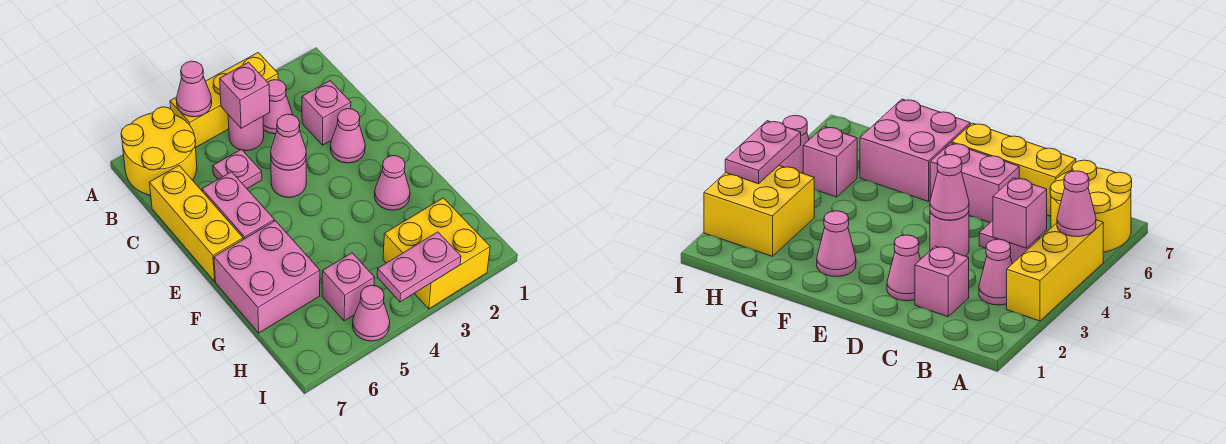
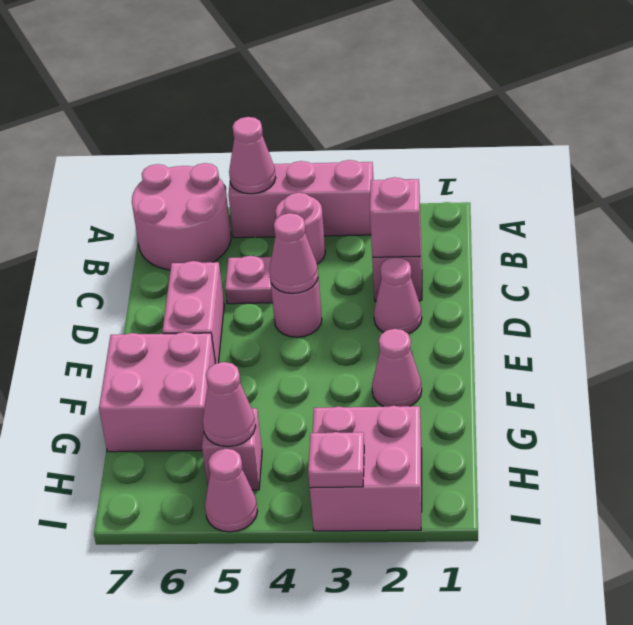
yellow 1x3 brick [170,53,278,148] -> pink 1x3 brick [228,160,374,238]
yellow 2x2 round brick [121,107,197,195] -> pink 2x2 round brick [132,163,231,270]
pink 1x1 cone [263,80,293,134] -> pink 1x1 cone moved to [203,362,256,447]
pink 1x1 brick [220,62,270,128] -> pink 1x1 brick moved to [370,177,420,257]
yellow 1x3 brick [150,166,243,281] -> none
yellow 2x2 brick [383,198,490,309] -> pink 2x2 brick [310,406,422,531]
pink 1x2 plate [377,232,461,302] -> pink 1x1 plate [308,432,364,488]

